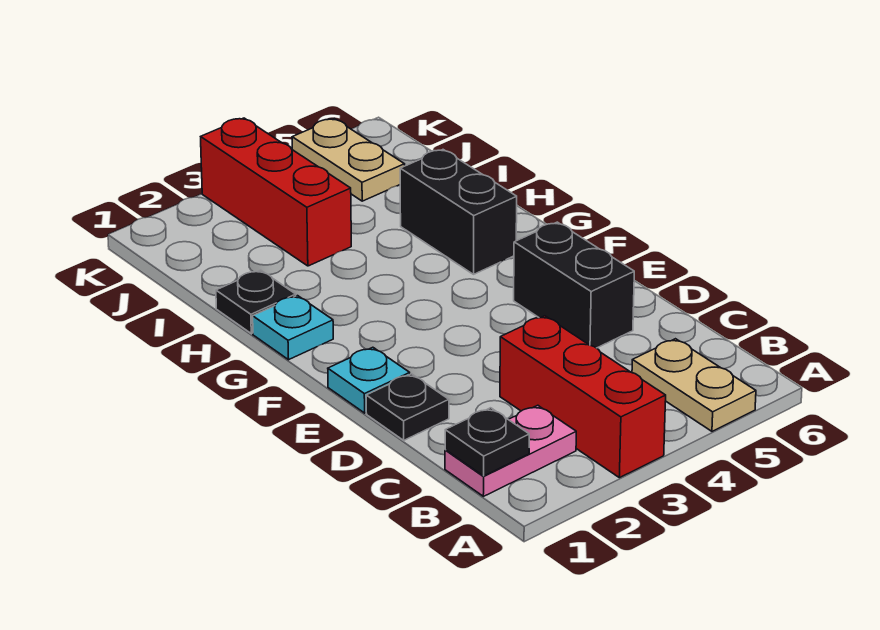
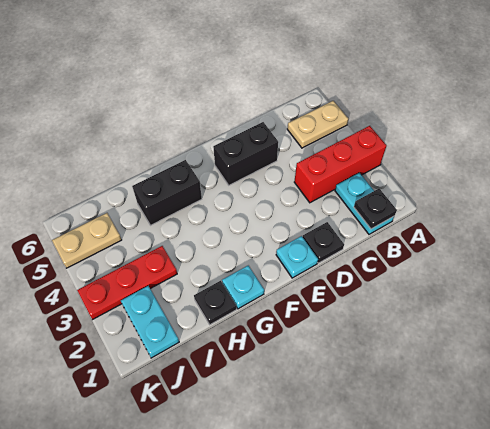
pink 1x2 plate [445,405,576,496] -> cyan 1x2 plate [335,173,394,234]
red 1x3 brick [201,118,351,266] -> red 1x3 plate [77,246,177,319]
none -> cyan 1x2 plate [121,286,179,358]

